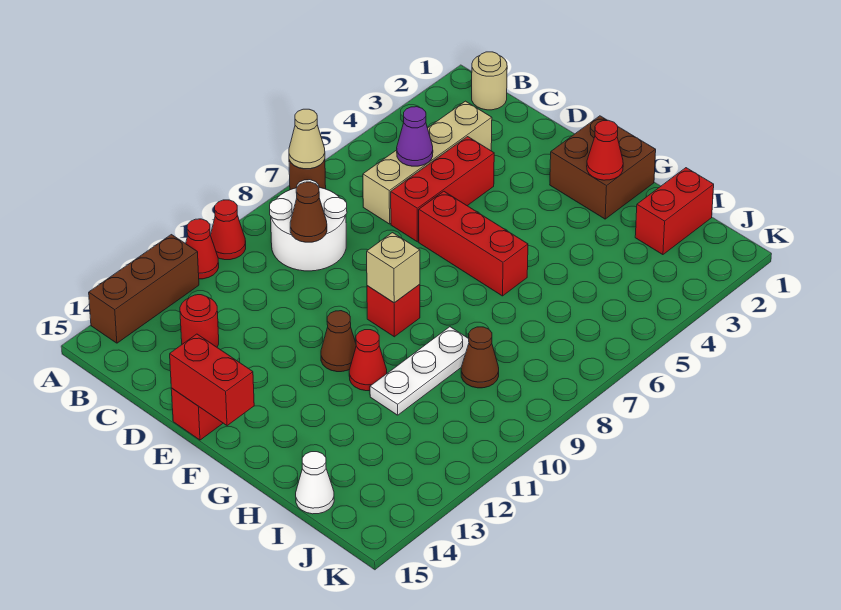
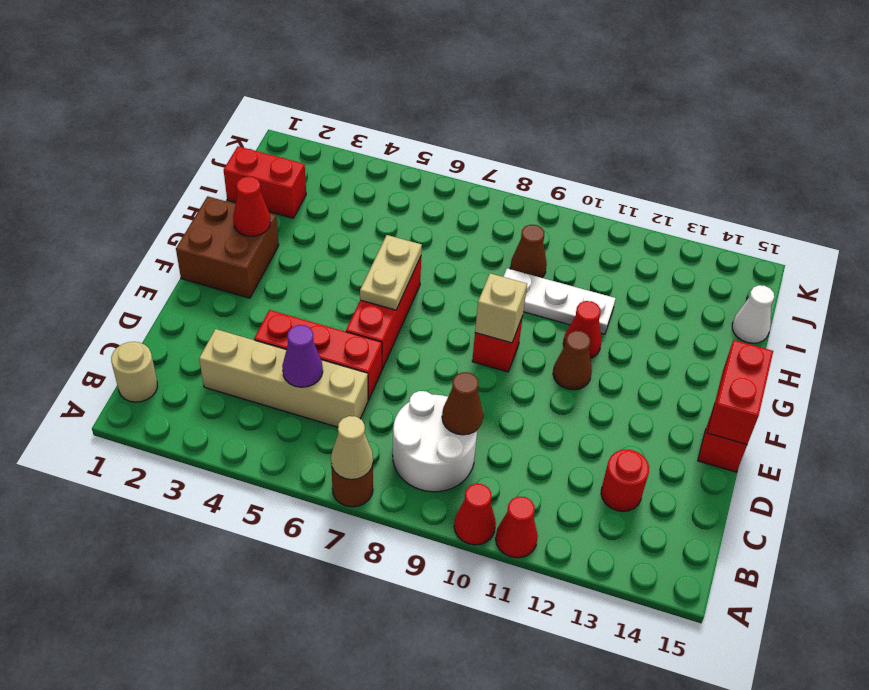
brown 1x3 brick [89,235,199,343] -> none
none -> tan 1x2 plate [360,235,422,310]

